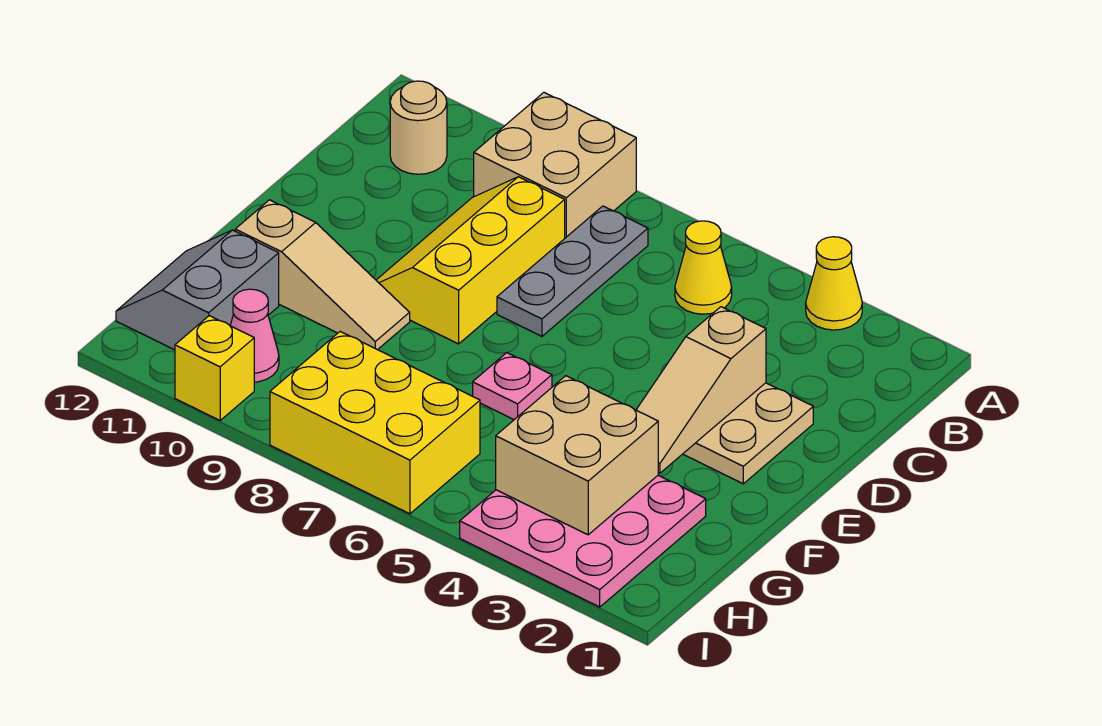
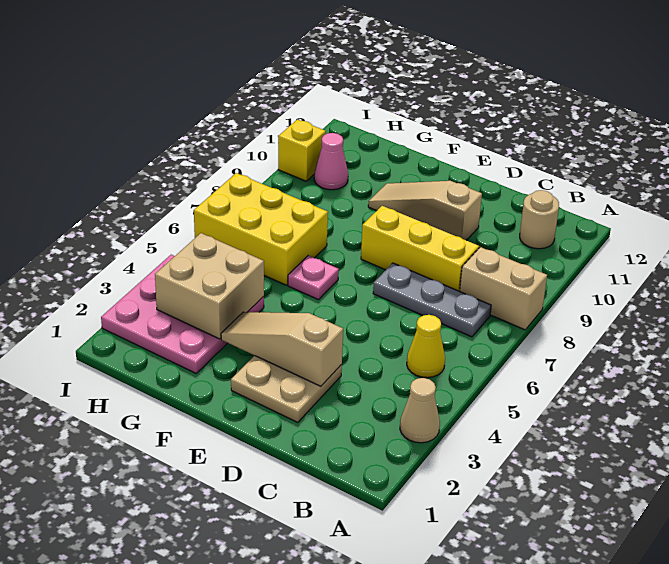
yellow 1x1 cone [806,237,862,330] -> tan 1x1 cone [400,378,440,443]
tan 2x2 brick [474,93,636,238] -> tan 1x2 brick [460,247,547,330]
tan 1x3 slope [235,200,410,350] -> tan 1x3 slope turned to [368,181,482,241]
grey 2x2 slope [116,230,279,350] -> none
yellow 2x3 brick [270,332,480,514] -> yellow 2x3 brick turned to [194,173,328,285]

